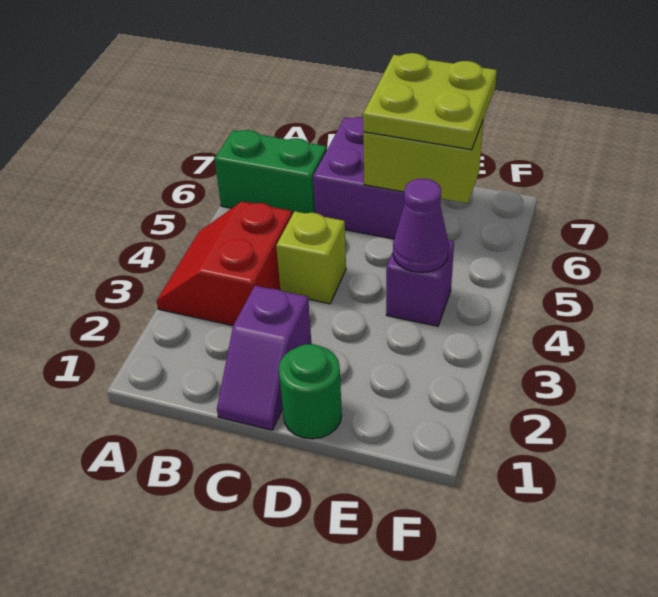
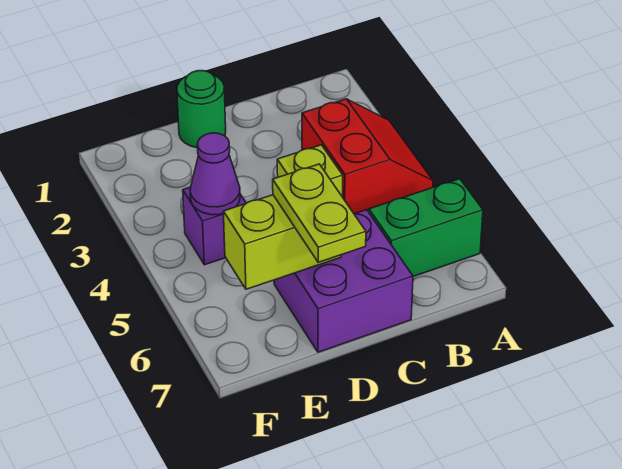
purple 1x2 slope [217,286,311,430] -> none
lime 2x2 plate [363,53,497,150] -> lime 1x2 plate [273,164,366,262]

